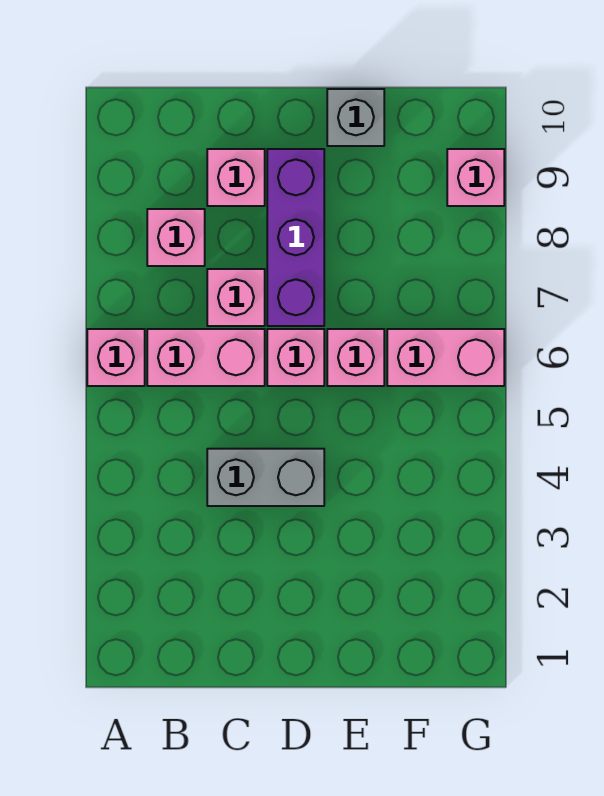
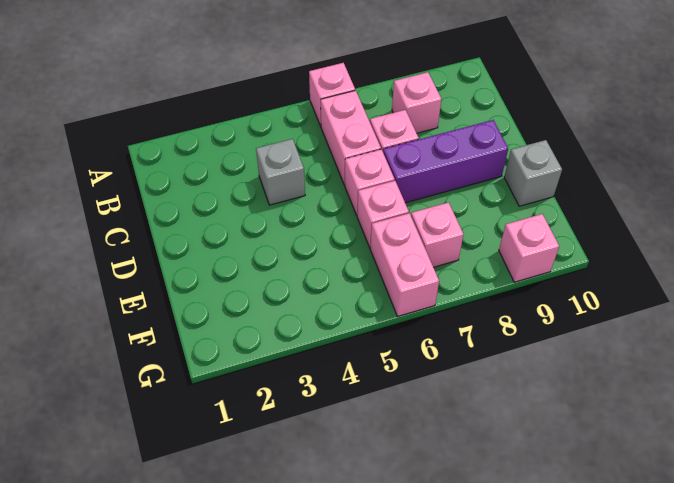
grey 1x2 brick [207,449,324,506] -> grey 1x1 brick [256,139,305,205]
pink 1x1 brick [207,149,265,206] -> pink 1x1 brick moved to [411,202,464,267]

